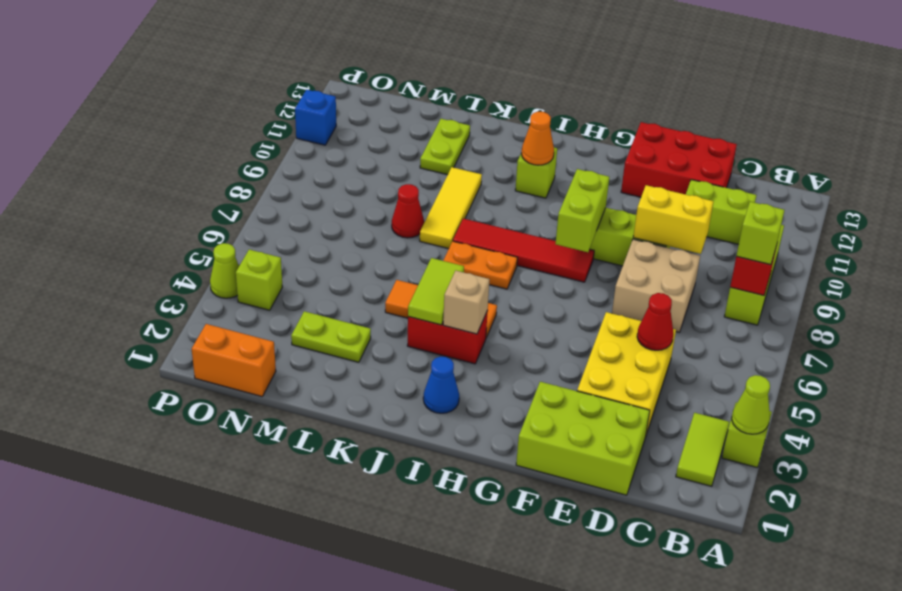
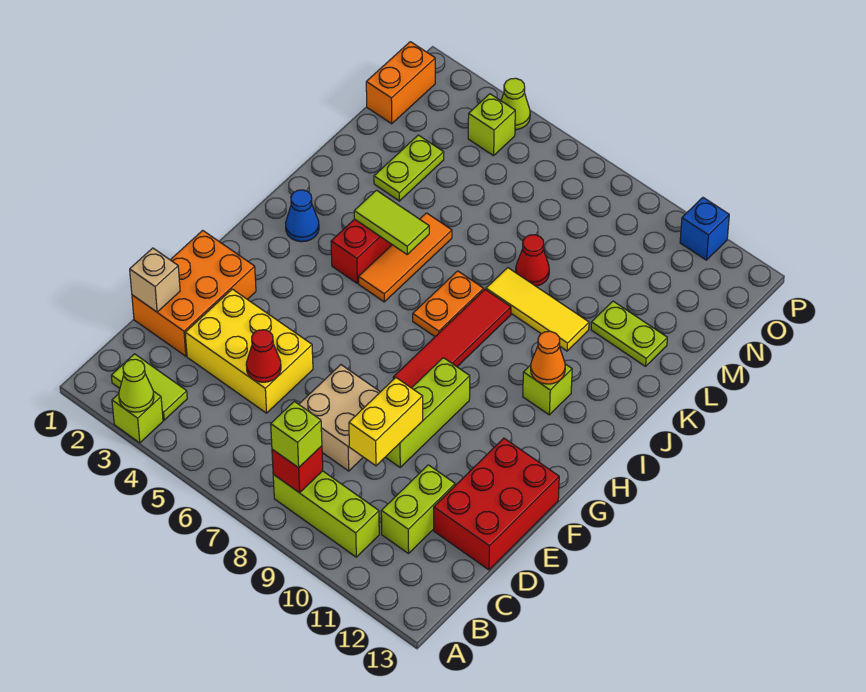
lime 2x3 brick [516,382,650,495] -> orange 2x3 brick [132,230,256,356]
lime 1x2 brick [555,169,609,252] -> none
tan 1x1 brick [443,271,489,334] -> tan 1x1 brick moved to [130,248,180,312]

